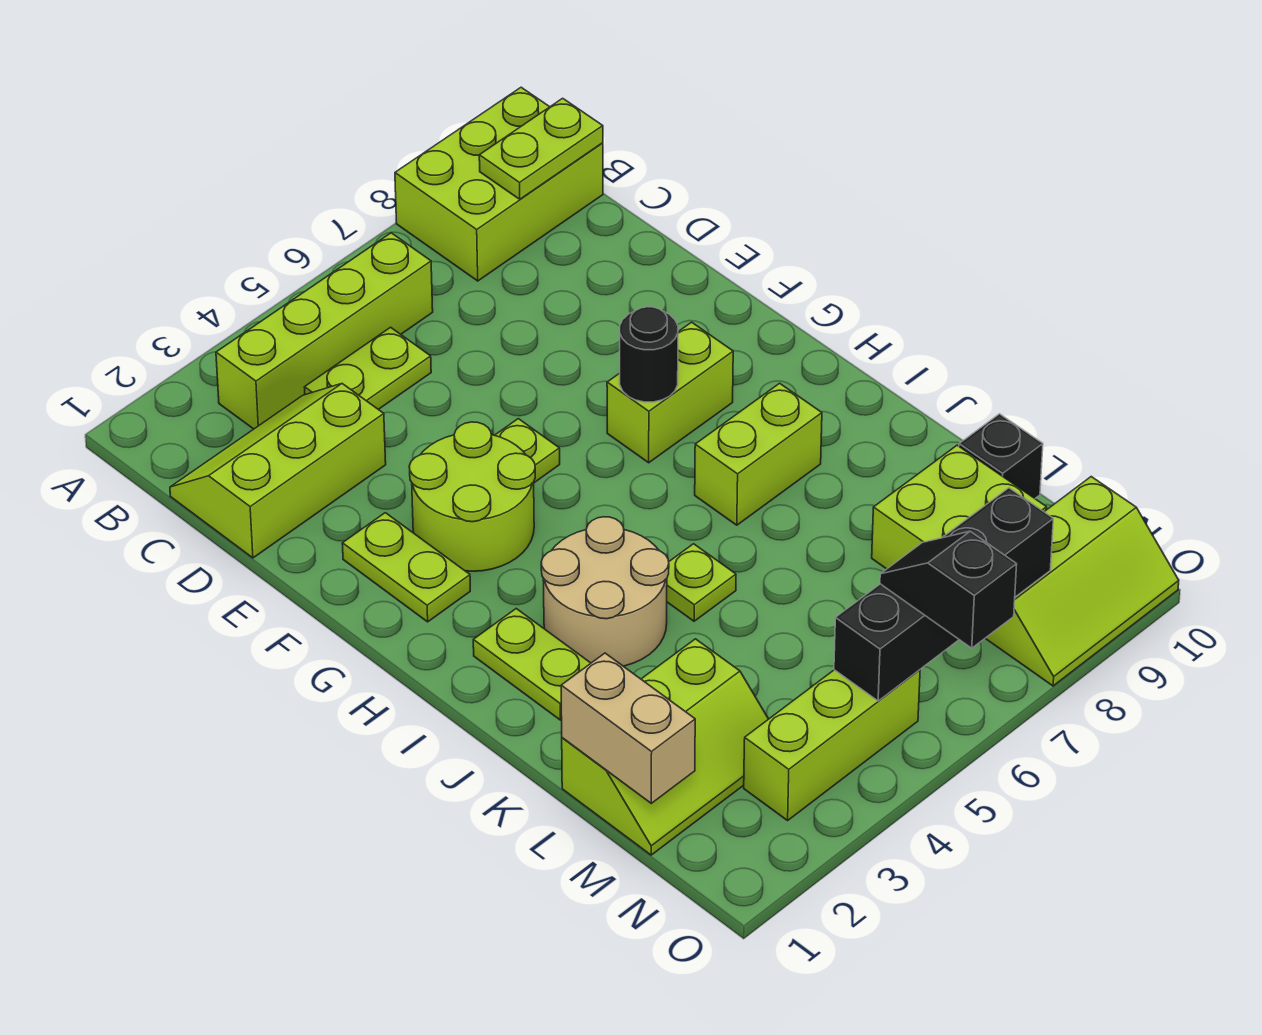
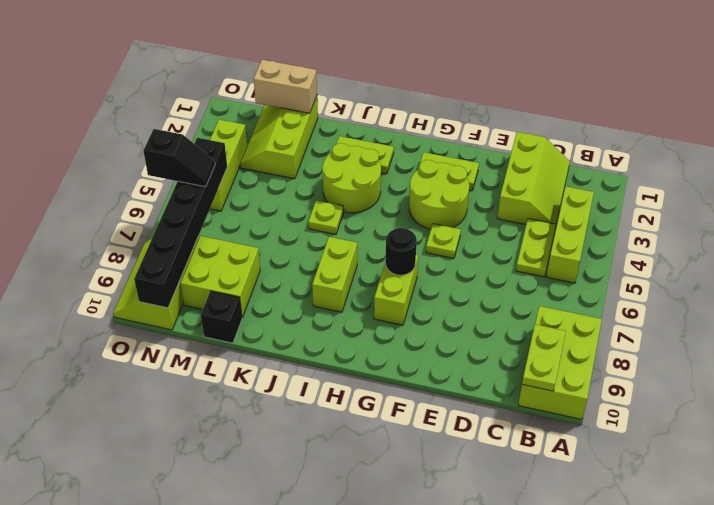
lime 1x4 brick [216,233,433,429] -> lime 1x3 brick [546,187,594,283]
tan 2x2 round brick [541,517,669,666] -> lime 2x2 round brick [323,143,381,213]
black 1x4 brick [834,488,1053,701] -> black 1x6 brick [134,138,227,308]

